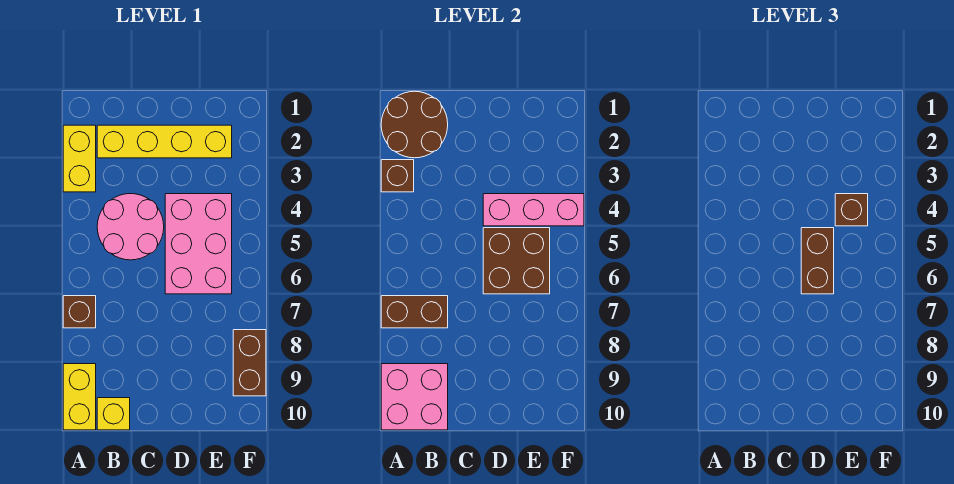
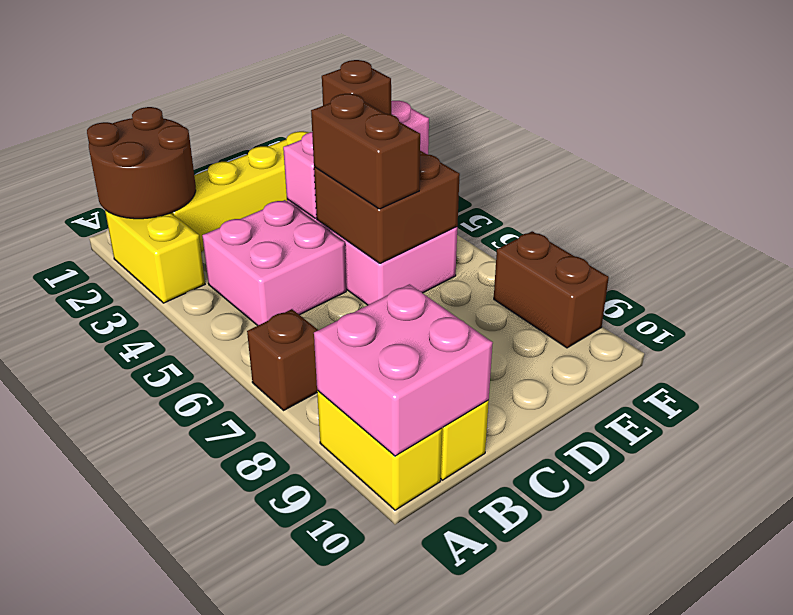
brown 1x1 brick [381,160,414,192] -> none
brown 1x2 brick [381,296,448,328] -> none
pink 2x2 round brick [97,194,164,260] -> pink 2x2 brick [202,200,346,326]

